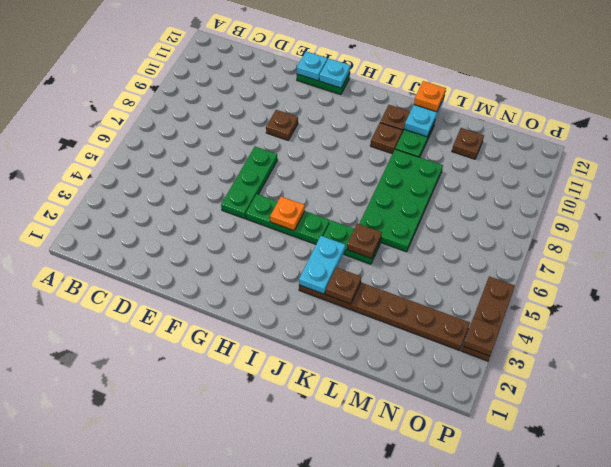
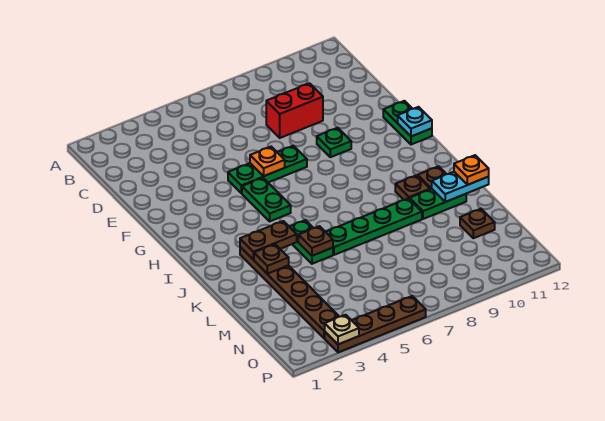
none -> red 1x2 brick [266,83,323,138]
brown 1x1 plate [266,110,298,140] -> green 1x1 plate [317,128,351,157]
cyan 1x1 plate [297,51,327,81] -> none
green 1x3 plate [246,194,330,244] -> green 1x2 plate [242,178,291,221]
orange 1x1 plate [270,197,305,231] -> orange 1x1 plate moved to [250,147,285,176]
cyan 1x2 plate [299,236,345,294] -> brown 1x2 plate [240,221,297,260]
green 2x4 plate [359,149,443,252] -> green 1x4 plate [326,198,422,255]
brown 1x3 plate [461,277,515,361] -> brown 1x4 plate [325,296,426,352]
brown 1x1 plate [463,318,500,356] -> tan 1x1 plate [325,315,359,344]

